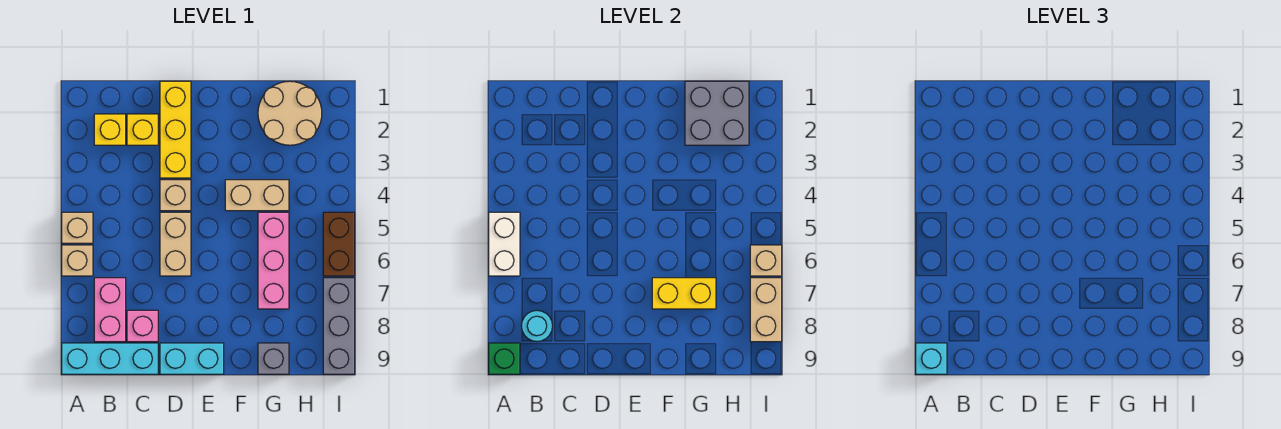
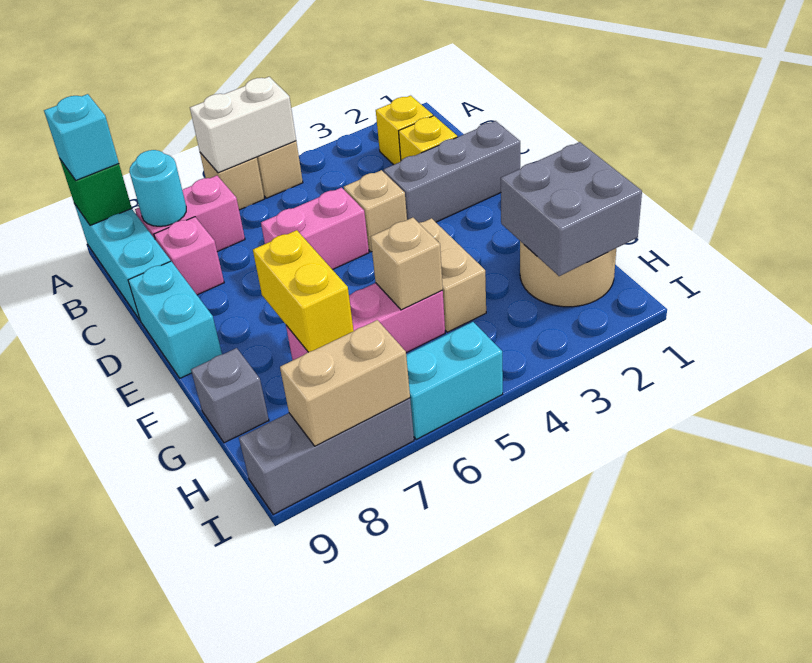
yellow 1x3 brick [160,81,191,178] -> grey 1x3 brick [384,121,520,223]
tan 1x2 brick [160,212,191,276] -> pink 1x2 brick [261,188,369,270]
brown 1x2 brick [323,212,355,276] -> cyan 1x2 brick [406,322,503,439]
tan 1x1 brick [750,245,782,276] -> tan 1x1 brick moved to [371,218,443,310]

